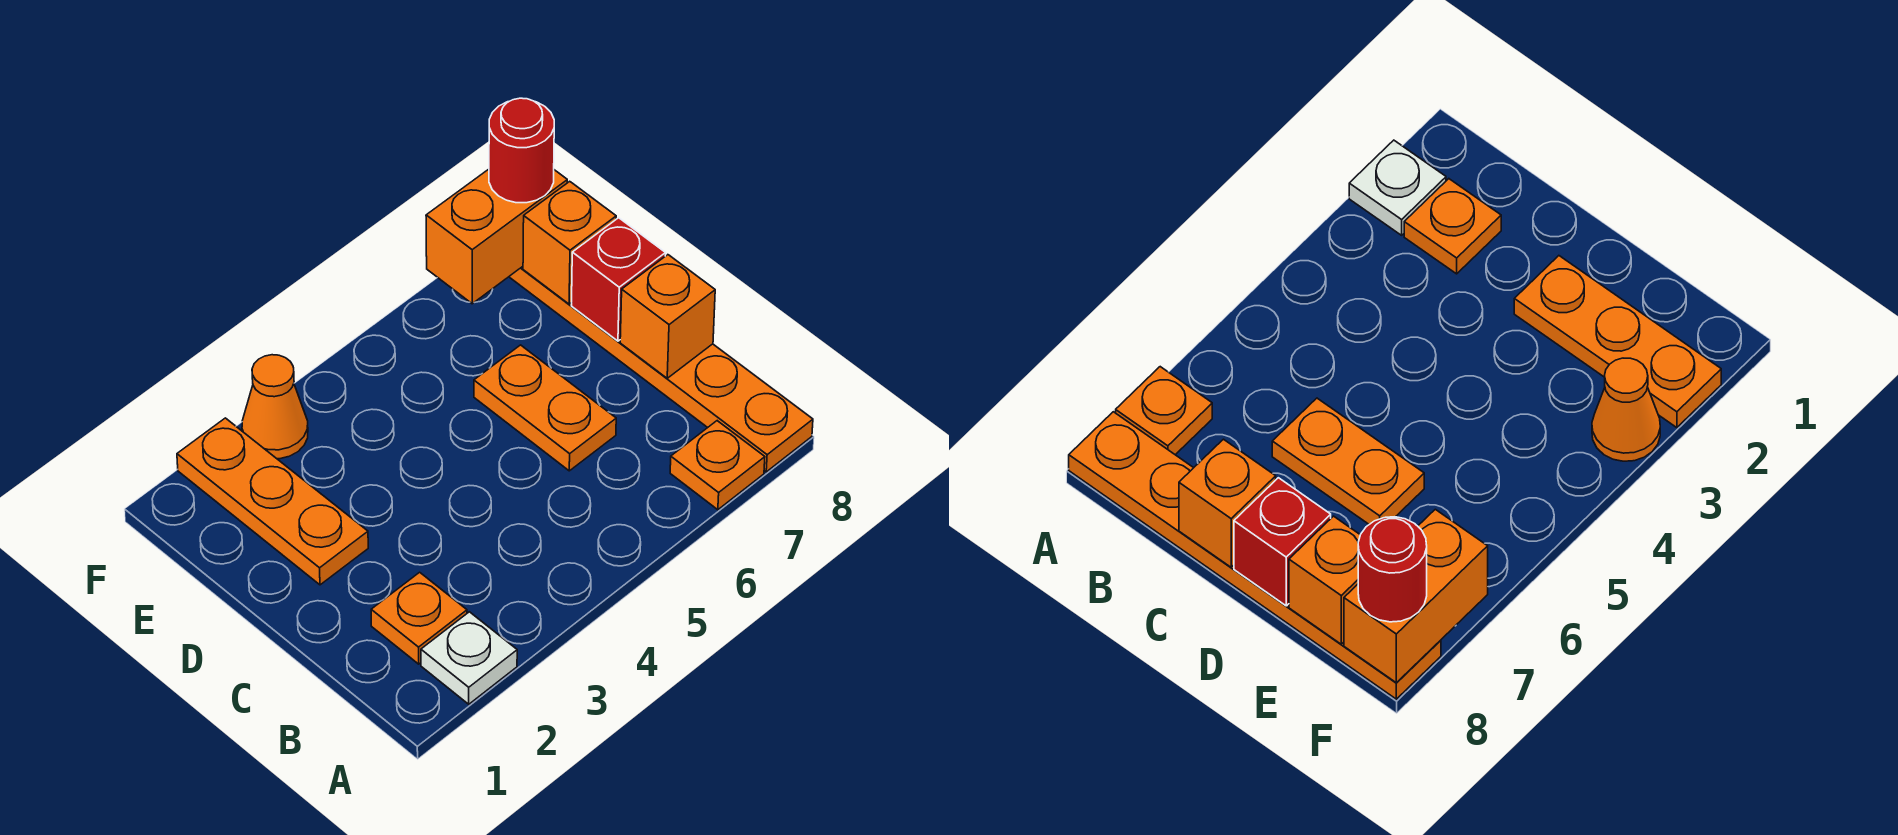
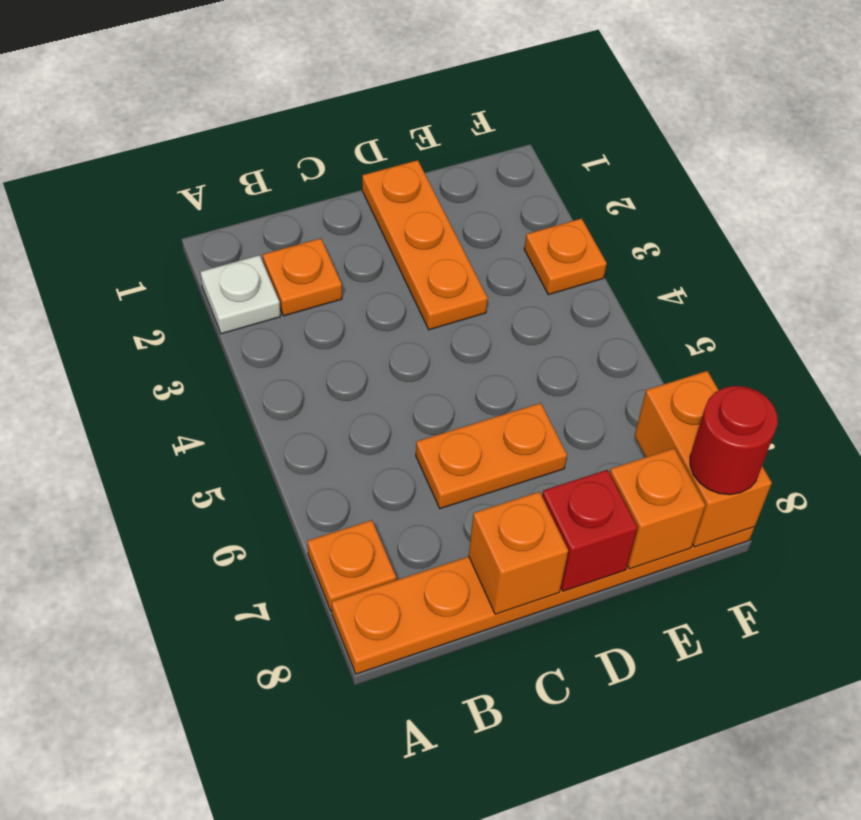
orange 1x3 plate [177,418,368,585] -> orange 1x3 plate turned to [362,160,488,330]
orange 1x1 cone [242,355,308,459] -> orange 1x1 plate [524,218,607,295]

